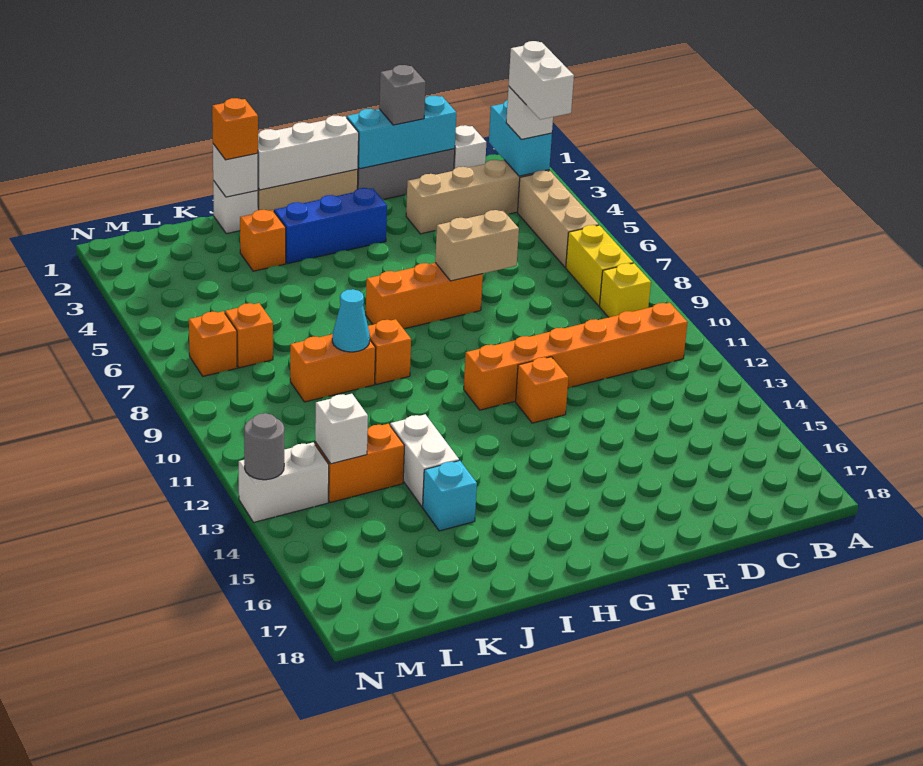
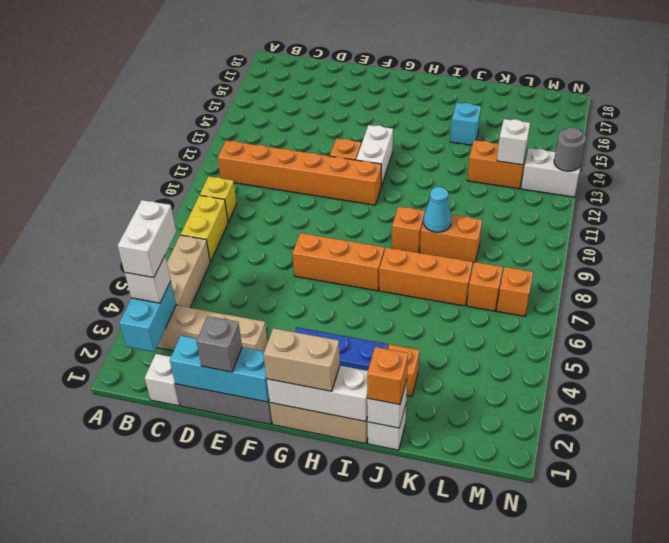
tan 1x2 brick [435,210,519,281] -> tan 1x2 brick moved to [263,328,340,391]
none -> orange 1x3 brick [379,247,473,306]
white 1x2 brick [390,414,459,507] -> white 1x2 brick moved to [356,125,393,186]

